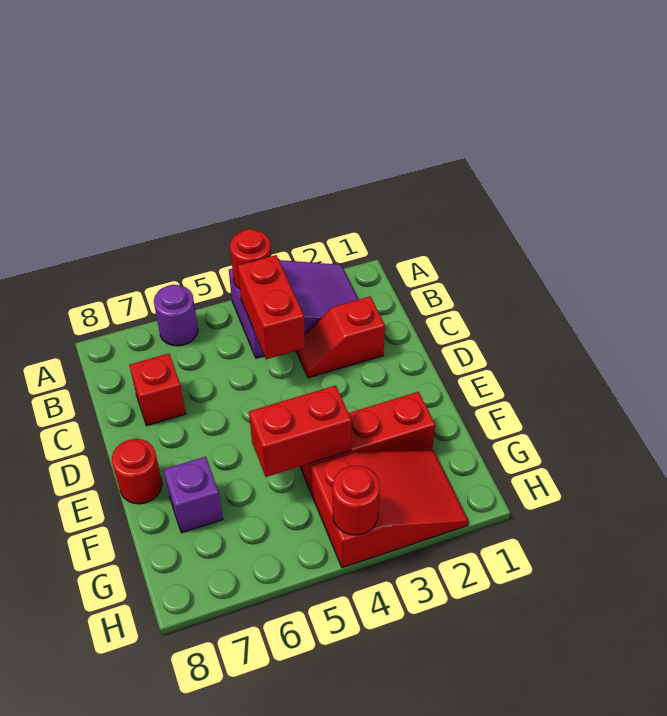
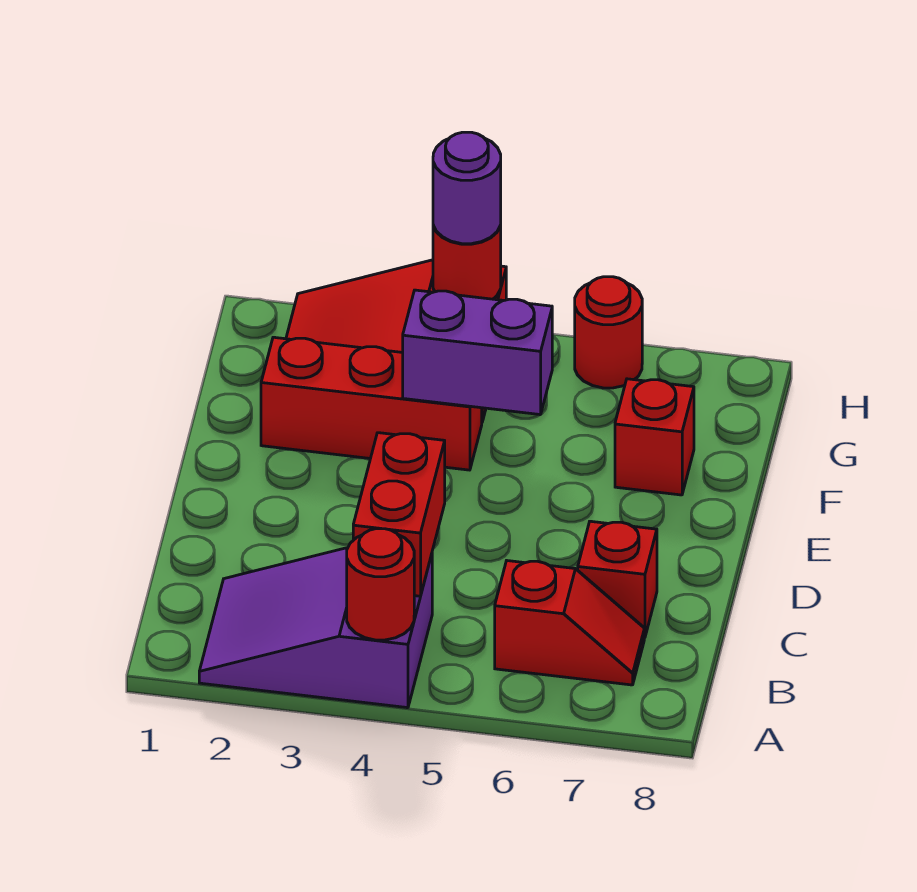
purple 1x1 round brick [154,285,198,346] -> purple 1x1 round brick moved to [433,132,501,244]
red 1x2 slope [296,296,385,378] -> red 1x2 slope moved to [495,561,644,685]
red 1x1 round brick [112,439,162,504] -> red 1x1 round brick moved to [575,277,642,388]
red 1x2 brick [249,385,352,477] -> purple 1x2 brick [403,290,552,415]
purple 1x1 brick [164,457,223,533] -> red 1x1 brick [615,379,694,495]

